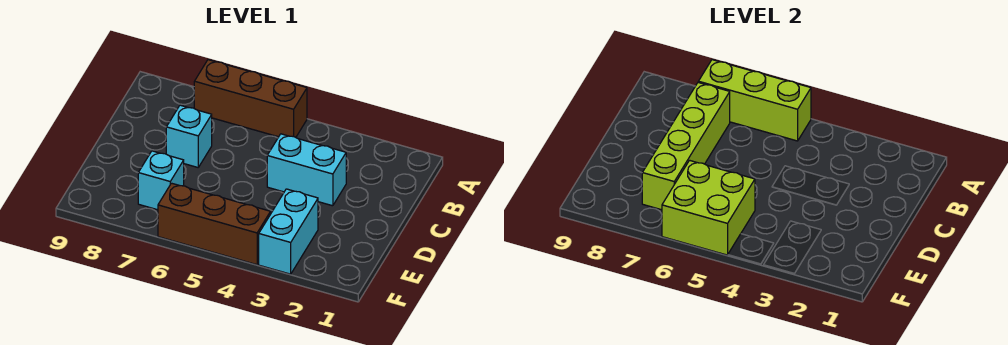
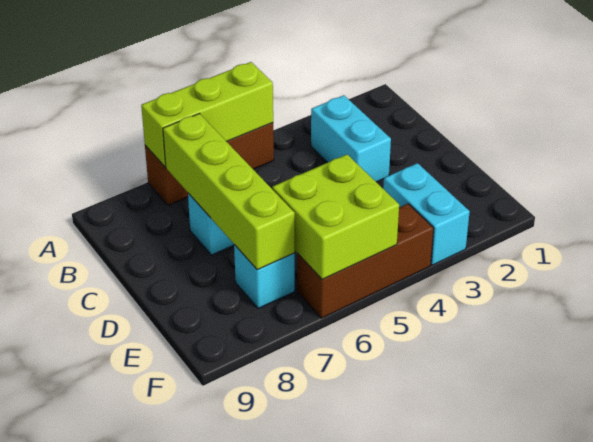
cyan 1x2 brick [267,134,346,206] -> cyan 1x2 brick turned to [311,95,391,182]

